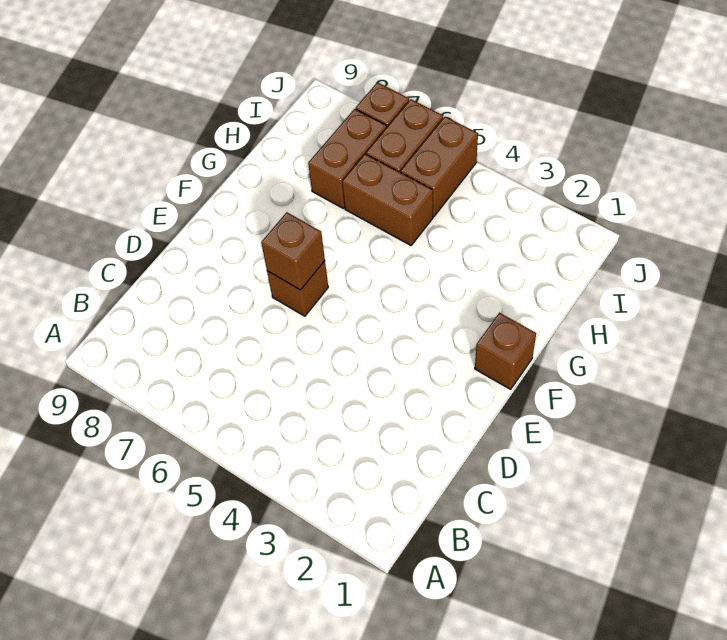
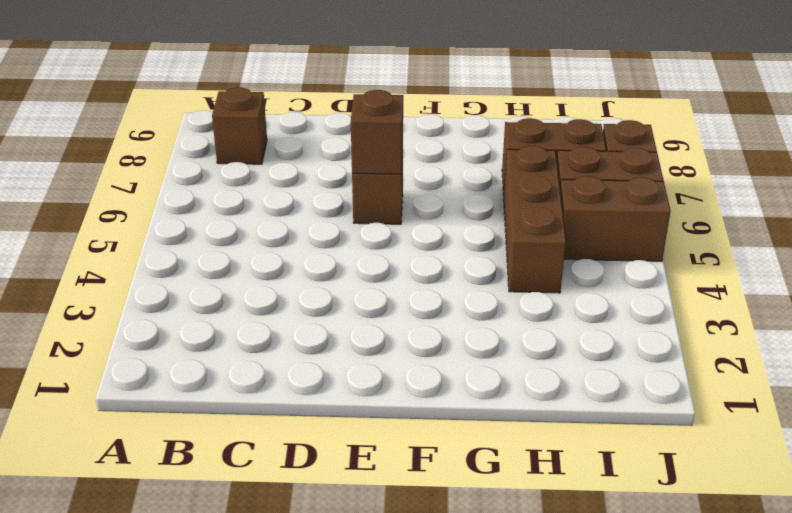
brown 1x1 brick [475,313,536,389] -> brown 1x1 brick moved to [212,87,267,164]
brown 1x2 brick [342,154,433,245] -> brown 1x3 brick [504,146,566,293]

